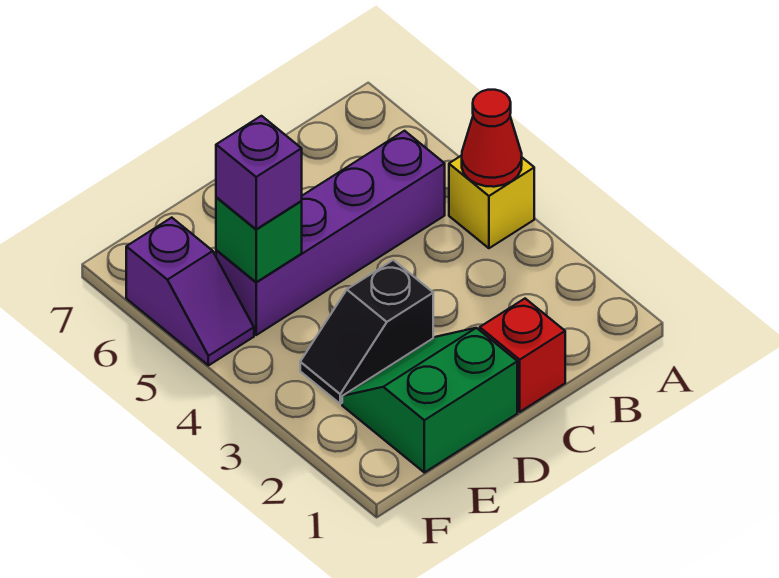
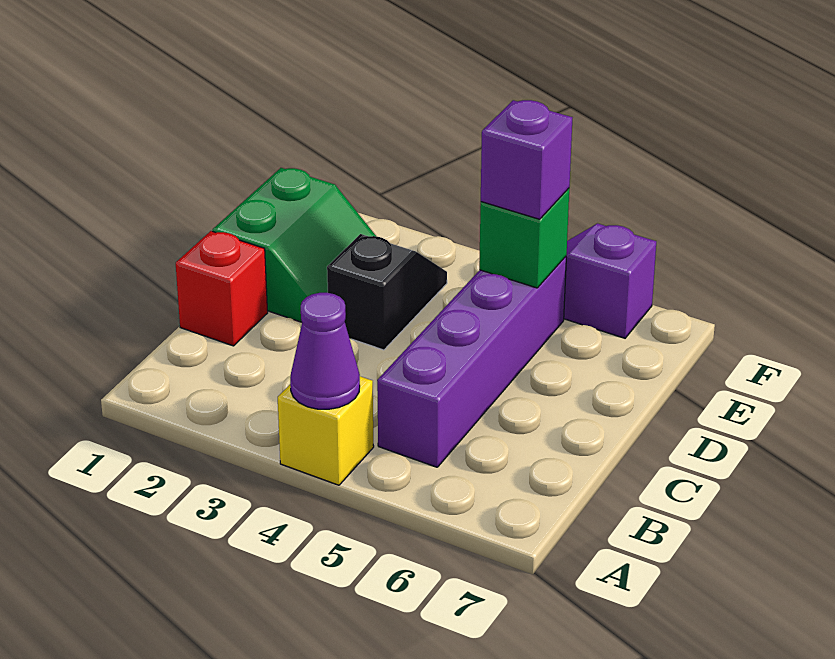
red 1x1 cone [462,90,522,187] -> purple 1x1 cone [290,293,360,409]

